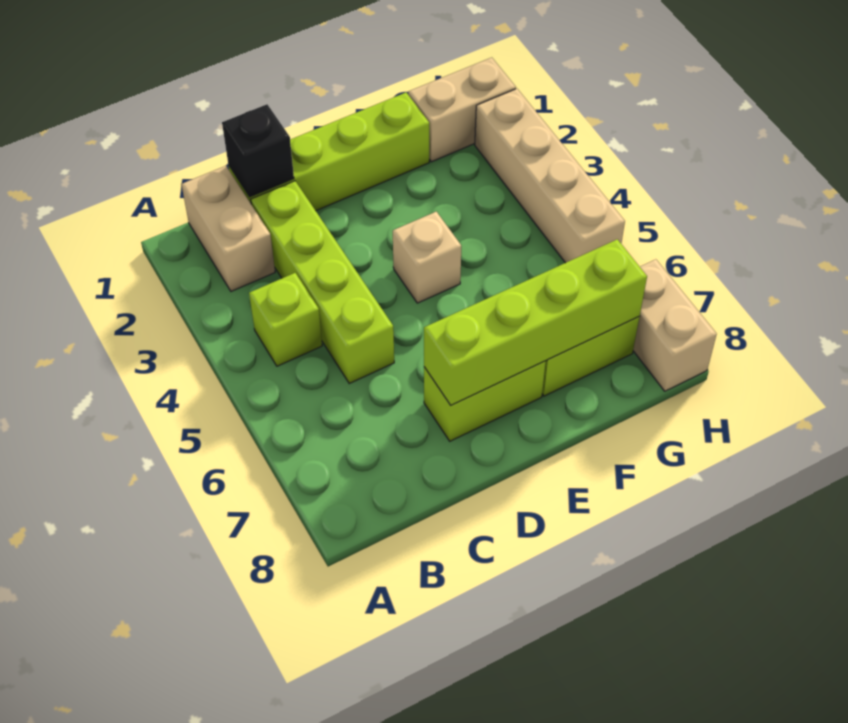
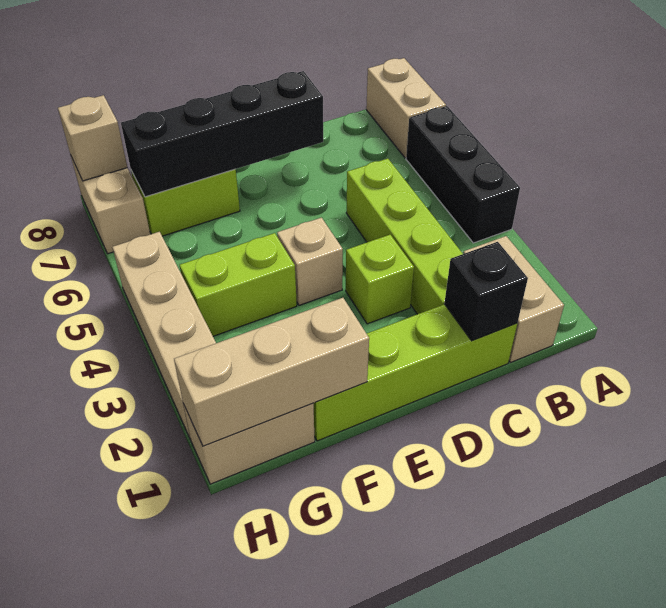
none -> black 1x3 brick [406,106,520,243]
none -> tan 1x2 brick [366,58,446,158]
lime 1x1 brick [249,273,322,366] -> lime 1x1 brick moved to [346,235,414,324]
lime 1x2 brick [424,361,546,441] -> lime 1x2 brick moved to [180,233,297,336]
lime 1x4 brick [424,239,647,405] -> black 1x4 brick [121,71,323,197]
none -> tan 1x3 brick [174,298,369,446]
none -> tan 1x1 brick [58,95,127,181]

